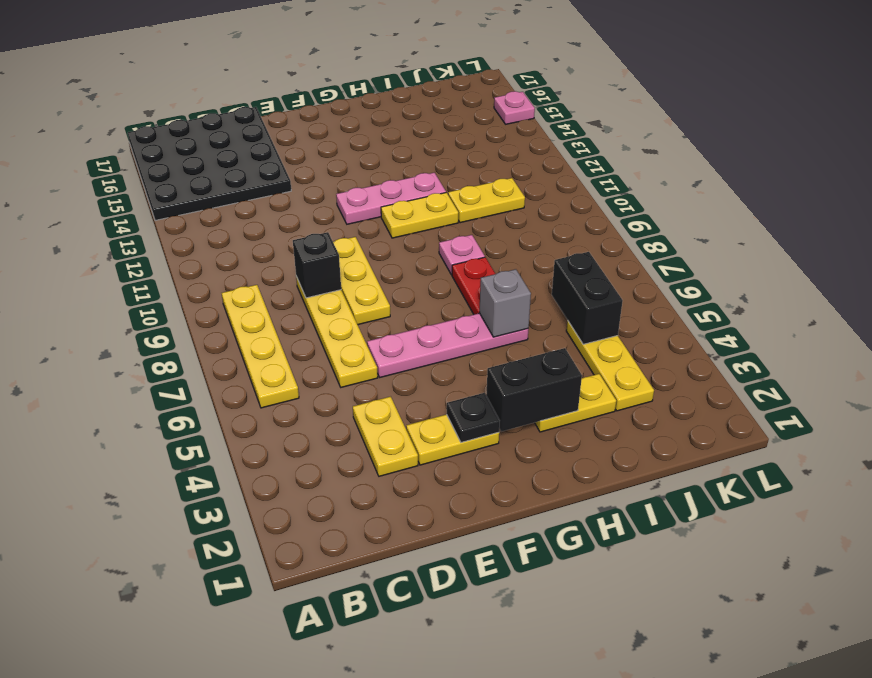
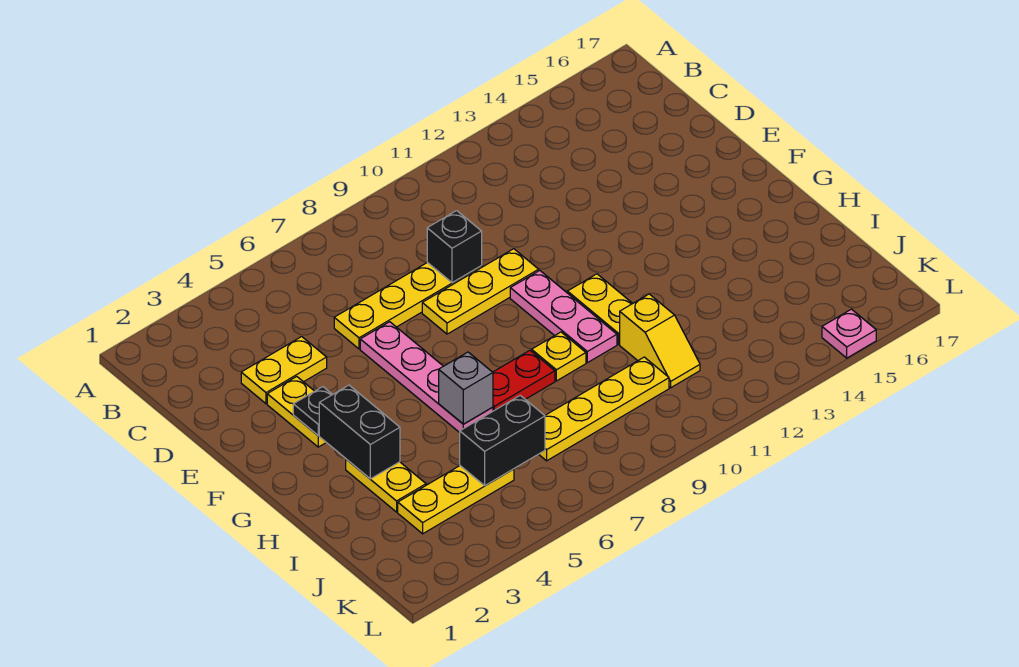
black 4x4 plate [128,107,291,220] -> none
yellow 1x4 plate [222,285,299,408] -> yellow 1x4 plate moved to [539,357,669,461]
pink 1x3 plate [336,173,446,224] -> pink 1x3 plate moved to [510,271,617,363]
pink 1x1 plate [439,235,485,275] -> yellow 1x1 plate [532,332,586,381]
yellow 1x2 plate [448,178,525,223] -> yellow 1x2 slope [620,294,700,388]

